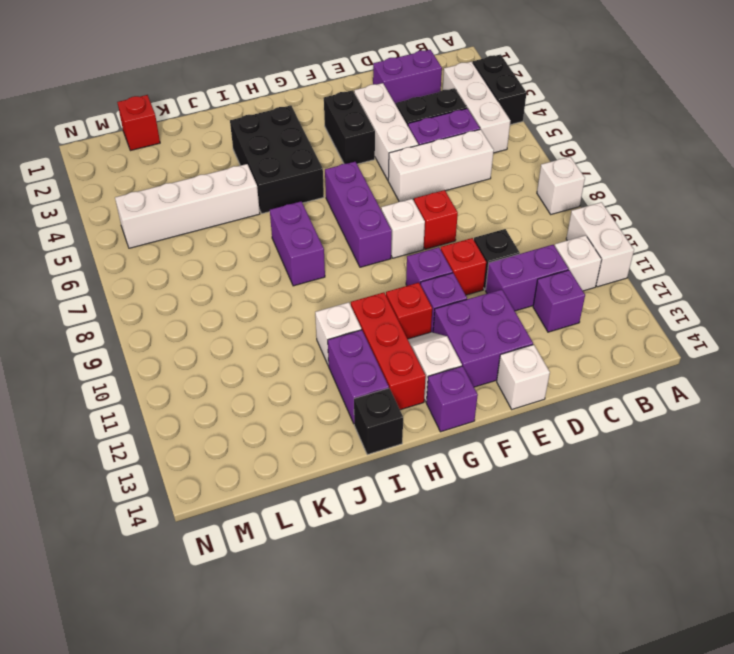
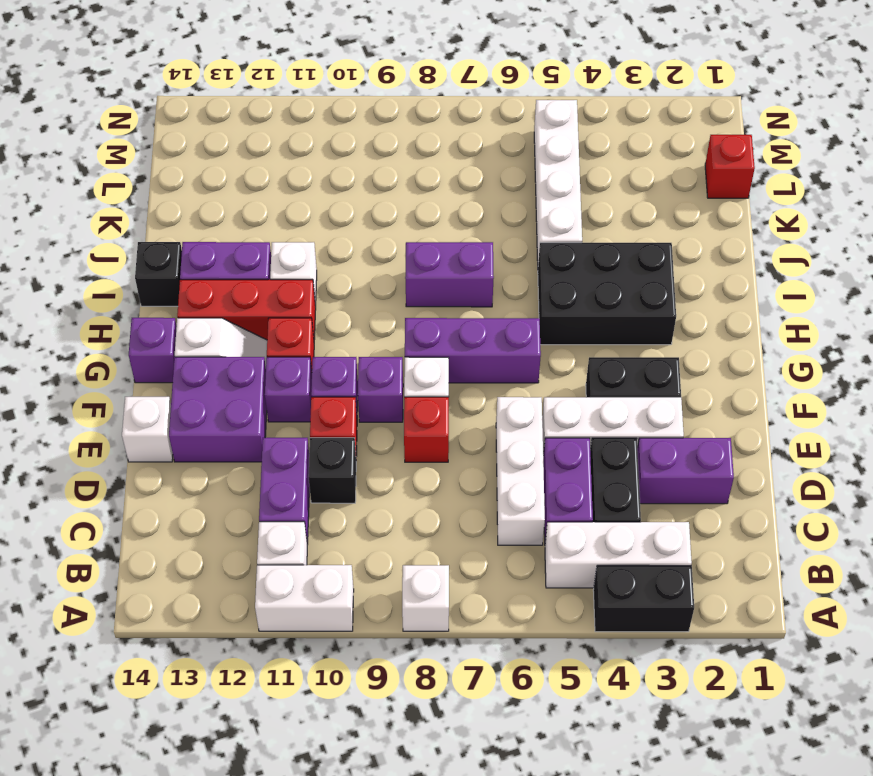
purple 1x2 brick [373,50,442,105] -> purple 1x2 brick turned to [637,438,734,504]
purple 1x1 brick [533,270,585,332] -> purple 1x1 brick moved to [358,357,403,422]

